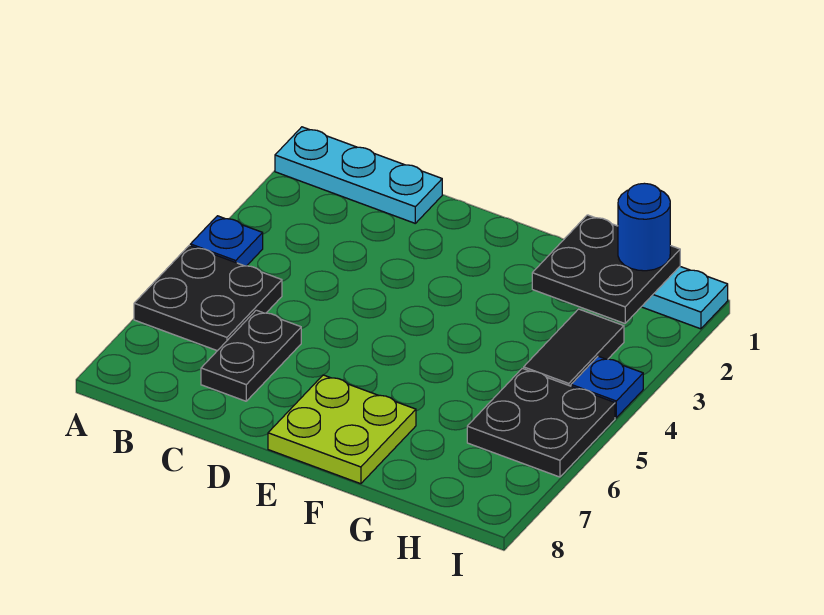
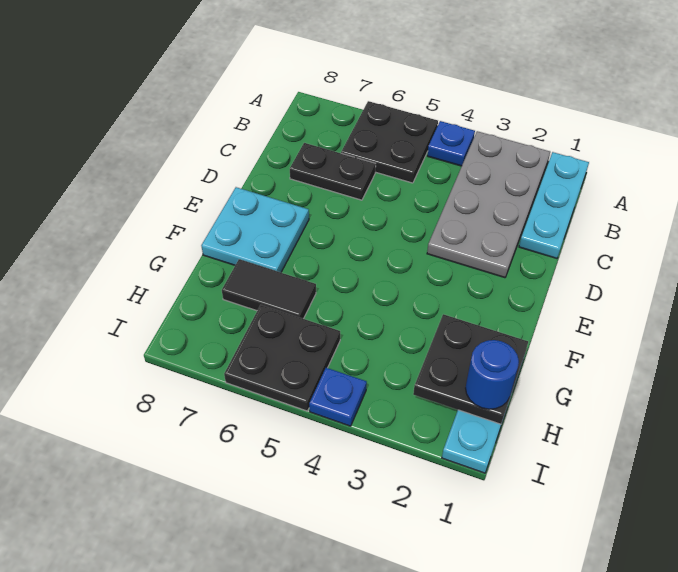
none -> grey 2x4 plate [427,131,550,278]
lime 2x2 plate [268,375,416,484] -> cyan 2x2 plate [201,187,309,272]
black 1x2 tile [524,309,624,386] -> black 1x2 tile moved to [222,259,316,319]

